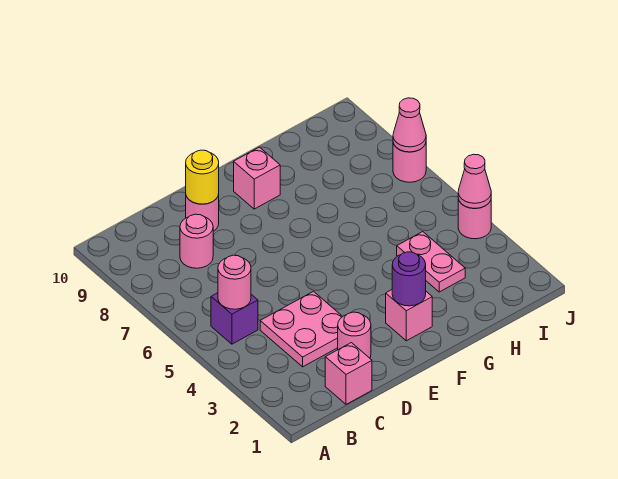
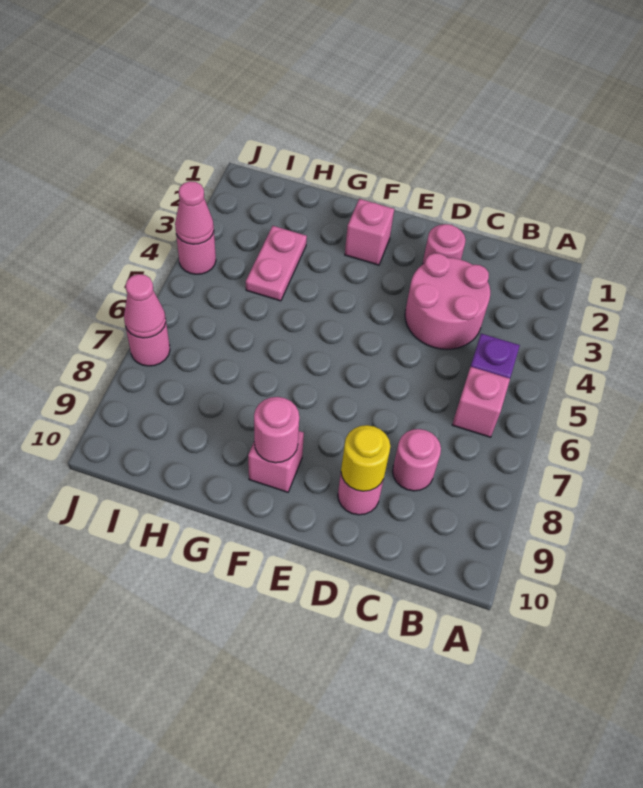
pink 1x1 round brick [218,255,251,309] -> pink 1x1 round brick moved to [254,397,299,463]
pink 1x1 brick [325,343,372,404] -> pink 1x1 brick moved to [452,367,510,437]
pink 2x2 plate [260,291,343,367] -> pink 2x2 round brick [405,253,490,349]
purple 1x1 round brick [392,252,426,306] -> none

